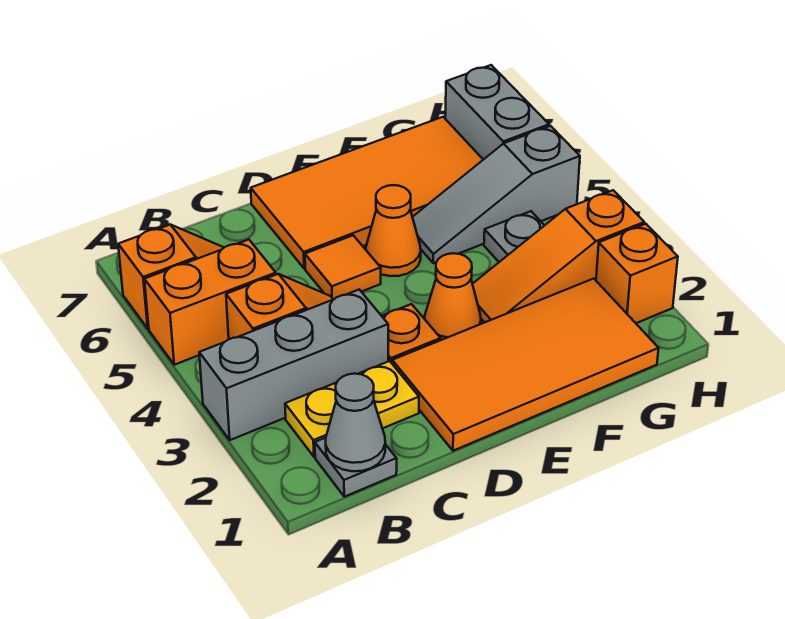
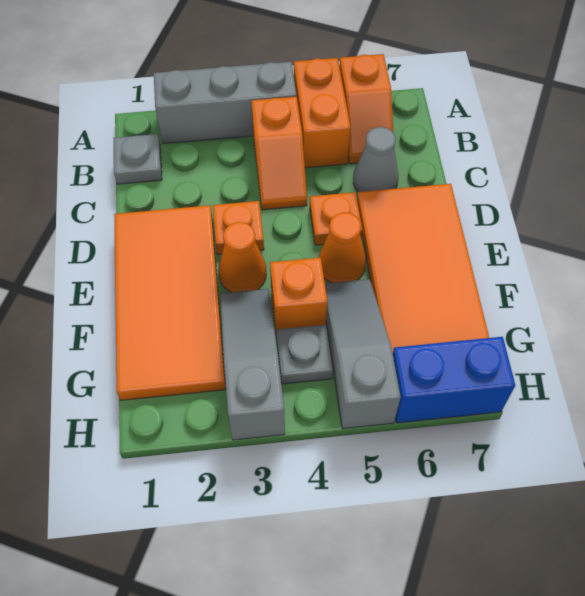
grey 1x3 brick [199,290,388,440] -> grey 1x3 brick turned to [154,62,297,144]
grey 1x1 cone [326,374,385,471] -> grey 1x1 cone moved to [353,127,398,192]
yellow 1x2 plate [285,361,419,457] -> none
orange 1x1 tile [305,235,381,299] -> orange 1x1 plate [310,192,362,245]
orange 1x3 slope [473,190,644,322] -> grey 1x3 slope [220,289,285,440]
orange 1x1 brick [596,224,678,323] -> orange 1x1 brick moved to [270,258,327,330]
grey 1x2 brick [445,65,549,160] -> blue 1x2 brick [393,337,515,423]

